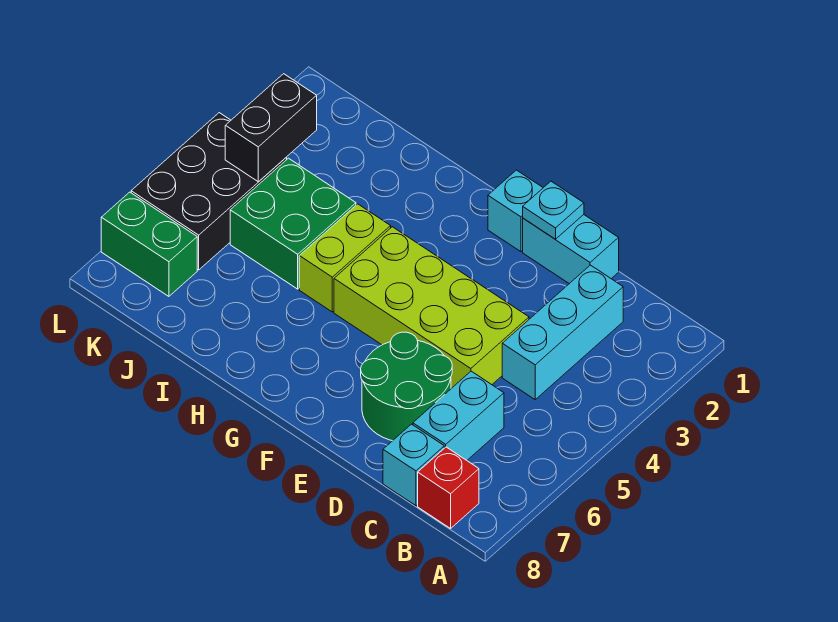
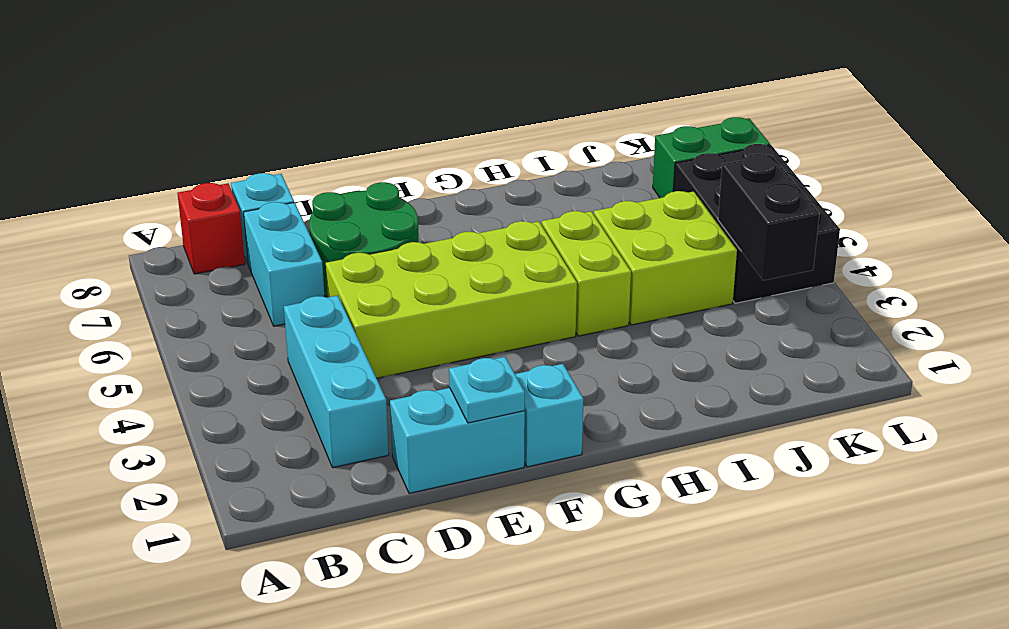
green 2x2 brick [230,158,356,289] -> lime 2x2 brick [594,191,737,325]

